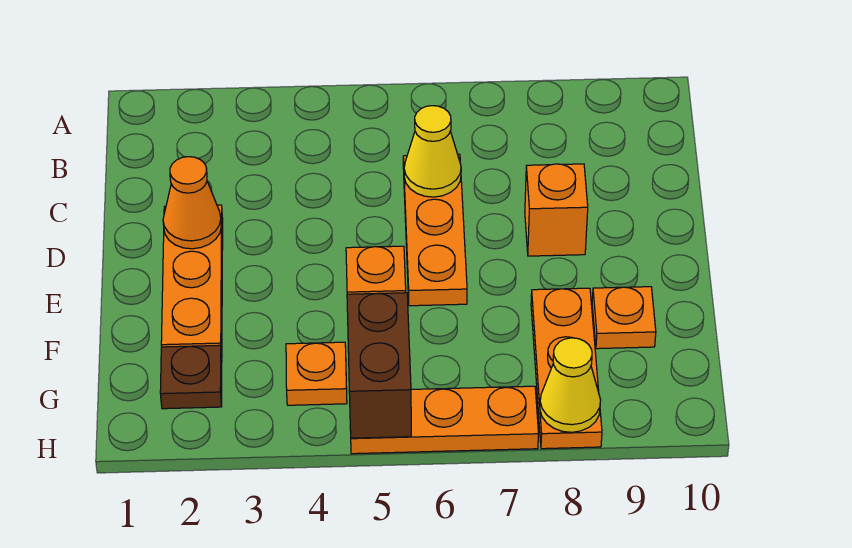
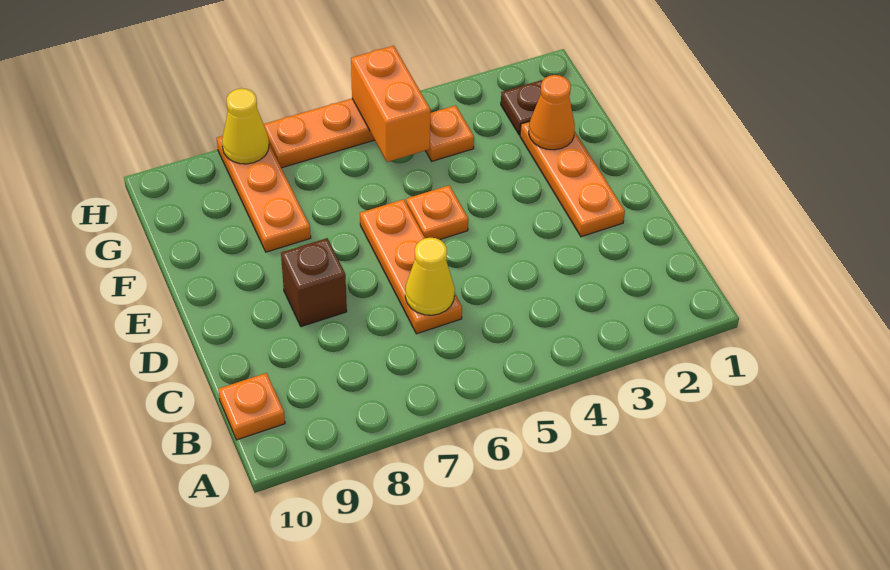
orange 1x1 cone [163,157,221,249] -> orange 1x1 cone moved to [529,75,575,150]
orange 1x1 brick [525,164,588,256] -> brown 1x1 brick [281,238,347,327]
orange 1x1 plate [592,287,656,349] -> orange 1x1 plate moved to [218,373,285,440]
brown 1x2 brick [347,293,411,438] -> orange 1x2 brick [351,46,431,162]

